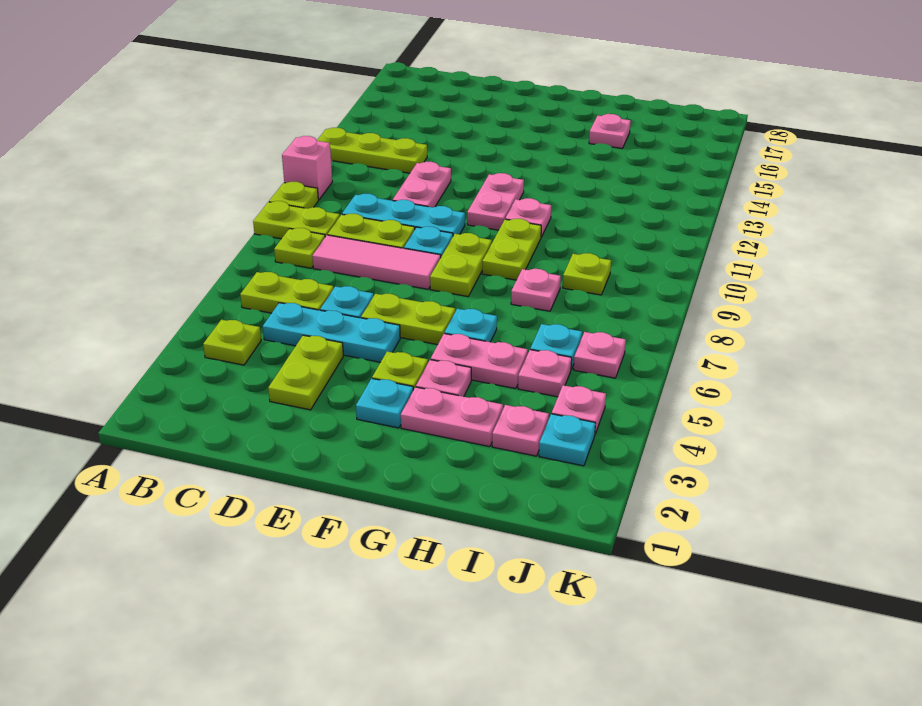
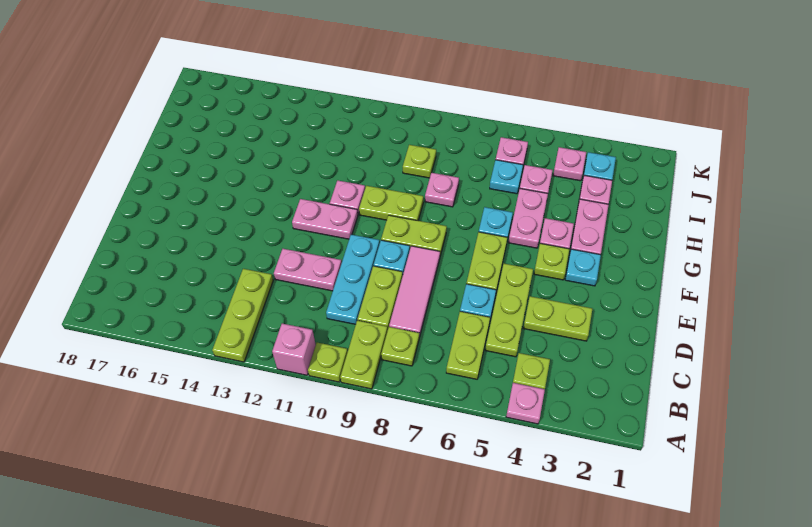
cyan 1x3 plate [263,303,400,362] -> lime 1x3 plate [485,264,533,357]
pink 1x1 plate [589,114,631,148] -> pink 1x1 plate moved to [506,383,545,424]

